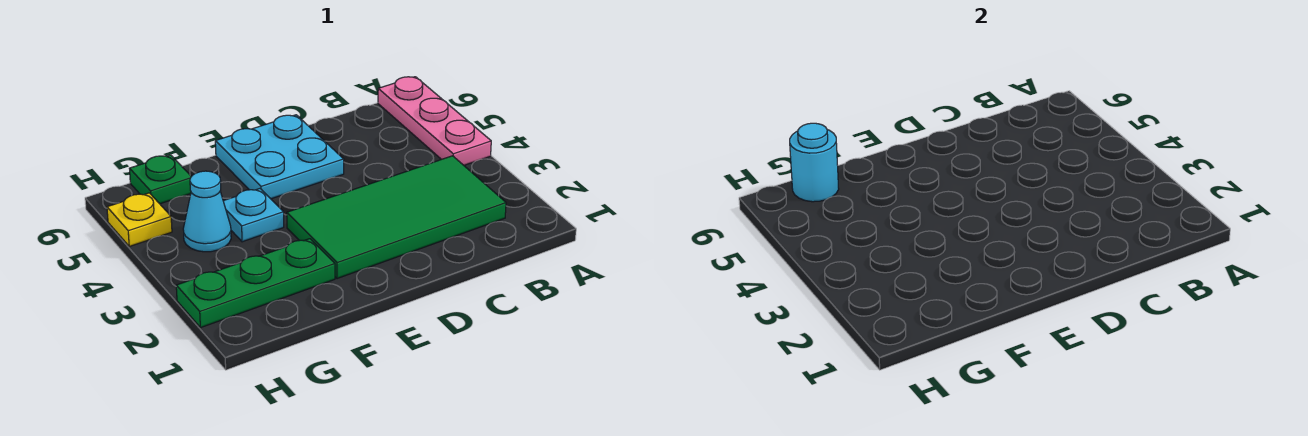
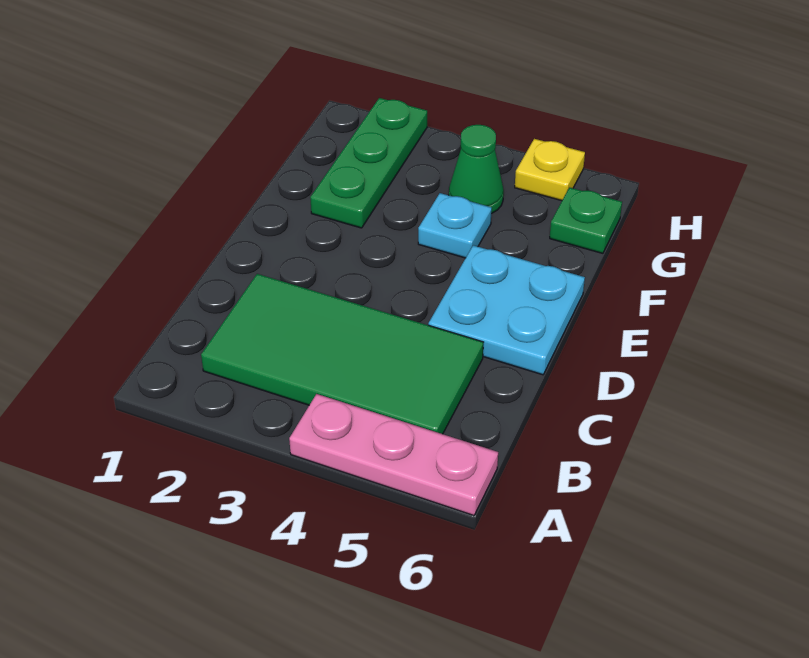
green 2x4 tile [287,156,506,279] -> green 2x4 tile turned to [201,274,483,434]
cyan 1x1 cone [183,171,231,252] -> green 1x1 cone [449,125,504,214]
cyan 1x1 round brick [790,123,839,202] -> none

